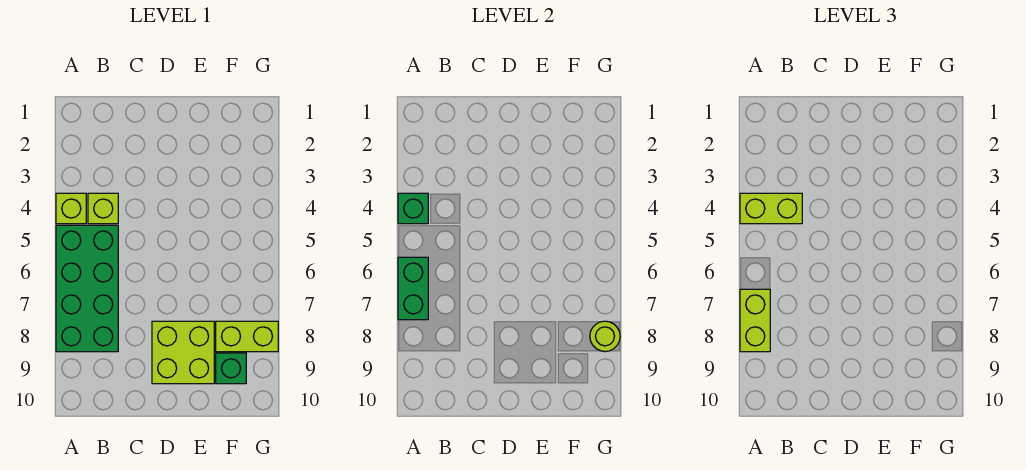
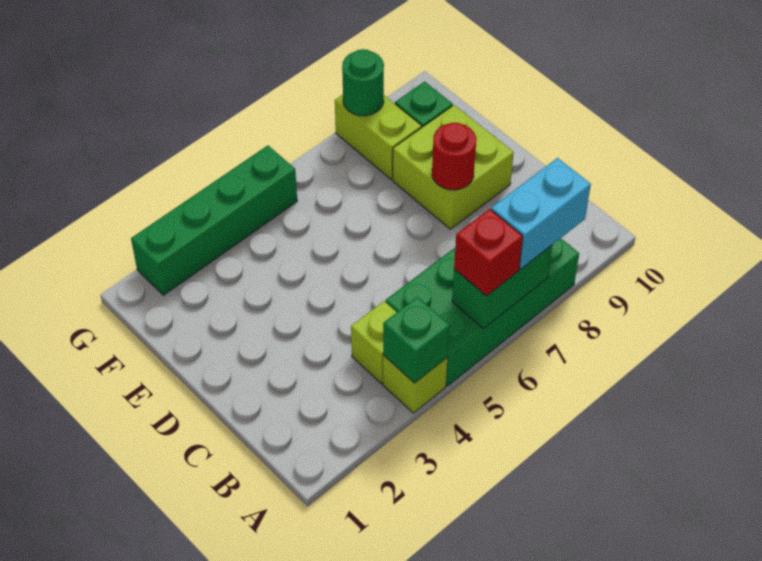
lime 1x2 brick [740,193,802,224] -> none
none -> red 1x1 brick [454,209,523,296]
lime 1x2 brick [740,289,770,352] -> cyan 1x2 brick [491,158,591,269]
none -> red 1x1 round brick [432,123,476,190]
none -> green 1x4 brick [131,145,297,295]
lime 1x1 round brick [590,321,620,352] -> green 1x1 round brick [342,49,384,116]

